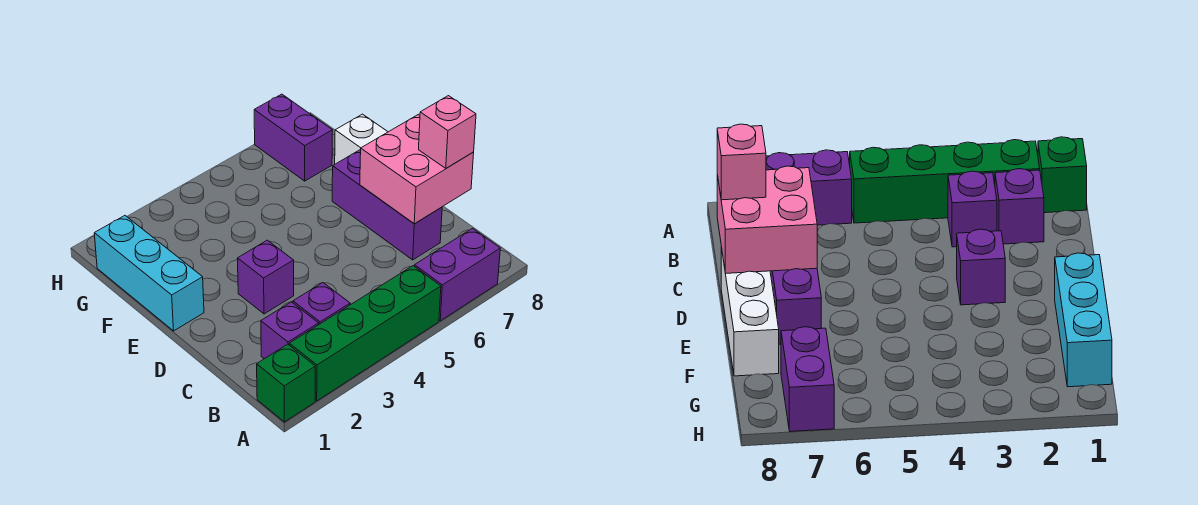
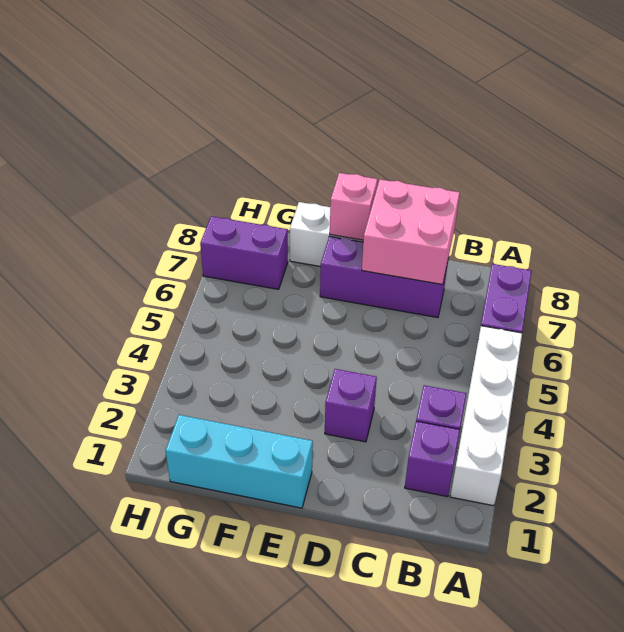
green 1x1 brick [257,344,315,422] -> none
green 1x4 brick [289,266,441,401] -> white 1x4 brick [450,326,522,506]
pink 1x1 brick [419,96,476,168] -> pink 1x1 brick moved to [330,173,378,240]

